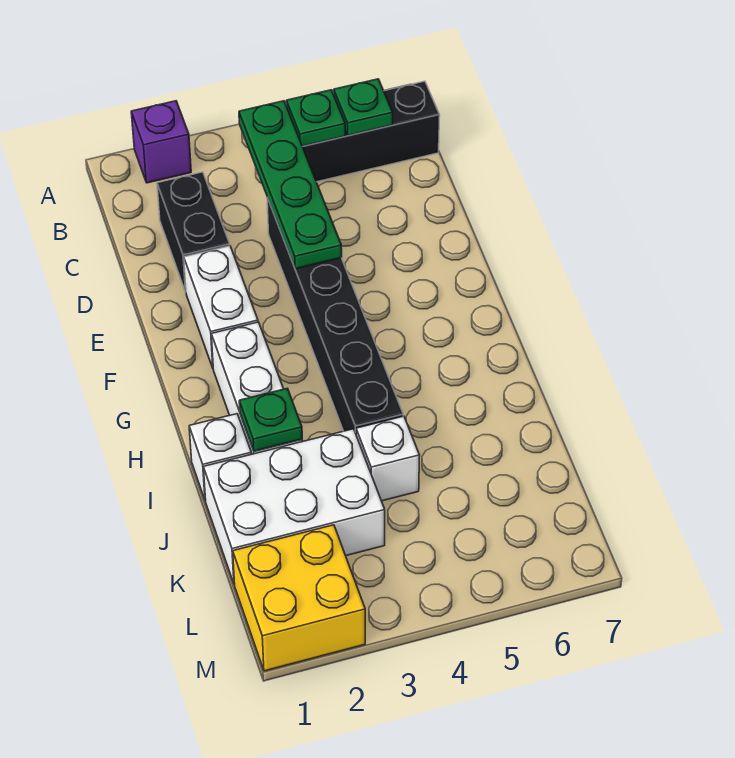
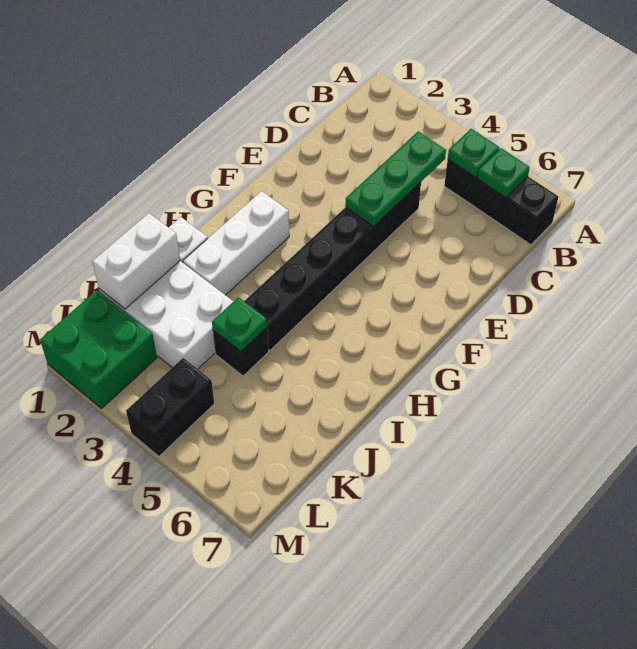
purple 1x1 brick [131,101,191,183] -> none
green 1x4 plate [239,101,342,269] -> green 1x3 plate [345,131,446,227]
black 1x2 brick [157,172,230,292] -> black 1x2 brick moved to [126,358,214,456]
white 1x2 brick [184,246,258,368] -> white 1x2 brick moved to [92,213,180,309]
green 1x1 plate [239,388,302,451] -> green 1x1 plate moved to [212,297,267,351]
white 1x1 brick [356,416,420,501] -> black 1x1 brick [213,328,269,376]
yellow 2x2 brick [233,525,365,671] -> green 2x2 brick [40,290,157,409]

